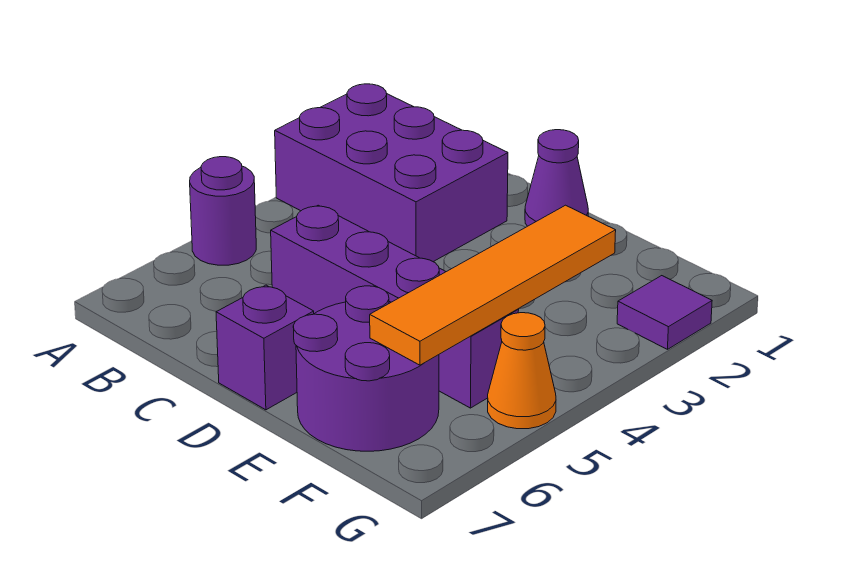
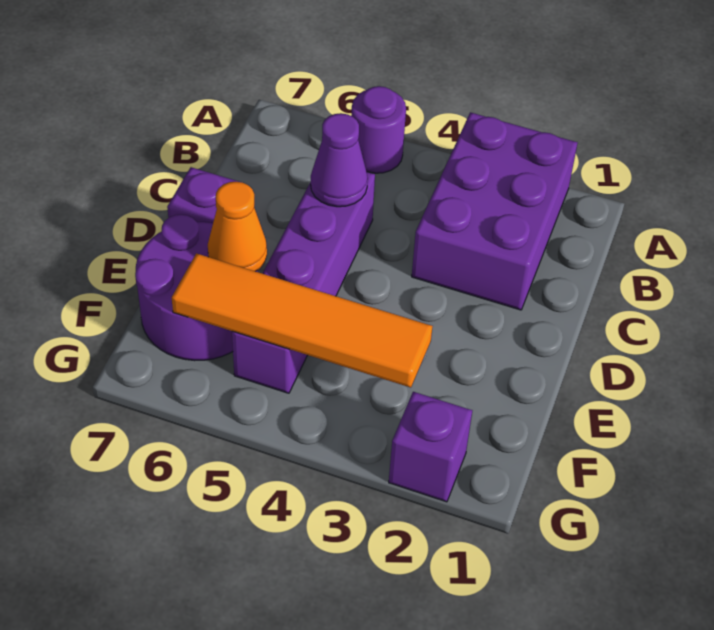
purple 1x1 cone [525,130,588,226] -> purple 1x1 cone moved to [311,113,368,207]
purple 1x1 tile [617,276,712,349] -> purple 1x1 brick [389,392,472,502]
orange 1x1 cone [488,313,556,429] -> orange 1x1 cone moved to [208,182,267,271]

